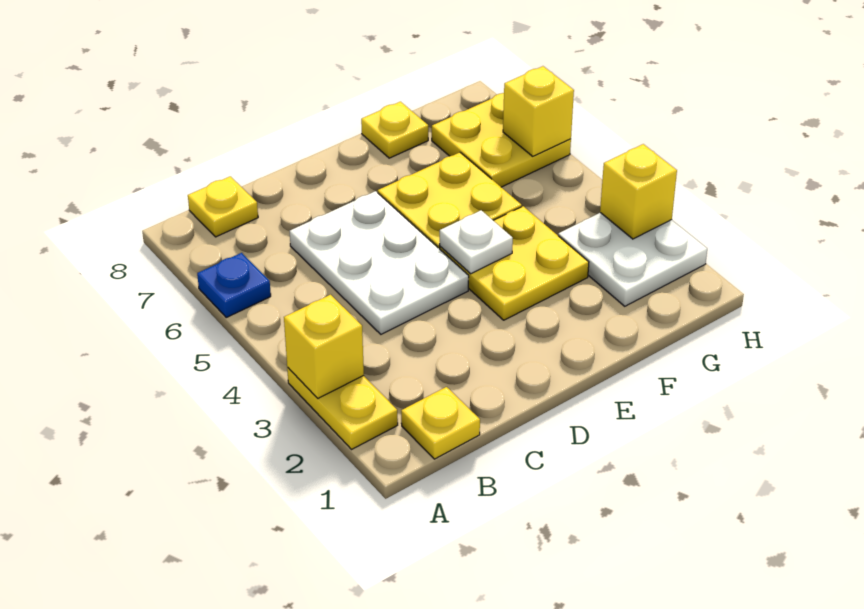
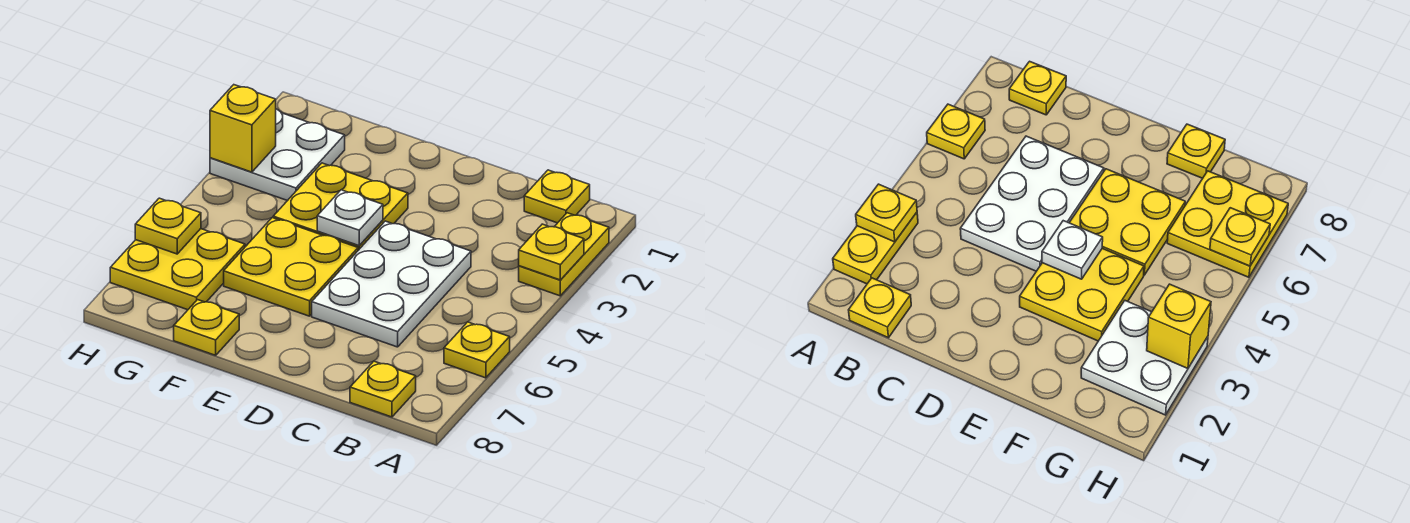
yellow 1x1 brick [284,295,364,398] -> yellow 1x1 plate [519,224,584,280]
blue 1x1 plate [197,253,271,317] -> yellow 1x1 plate [444,322,510,378]
yellow 1x1 brick [503,66,574,156] -> yellow 1x1 plate [135,198,201,254]

